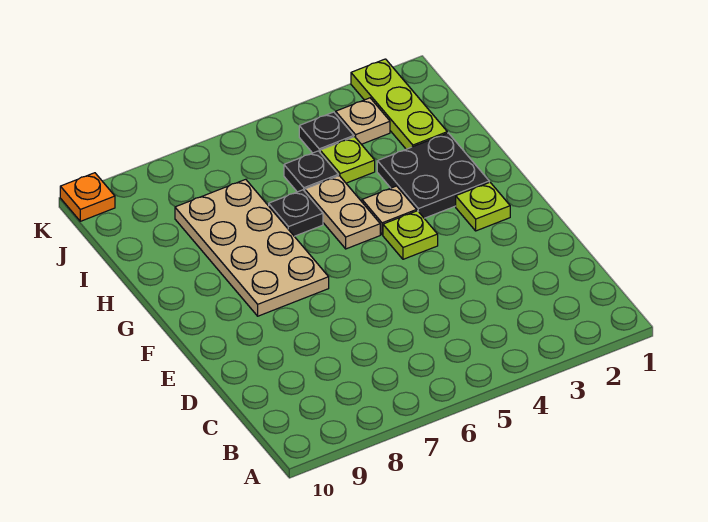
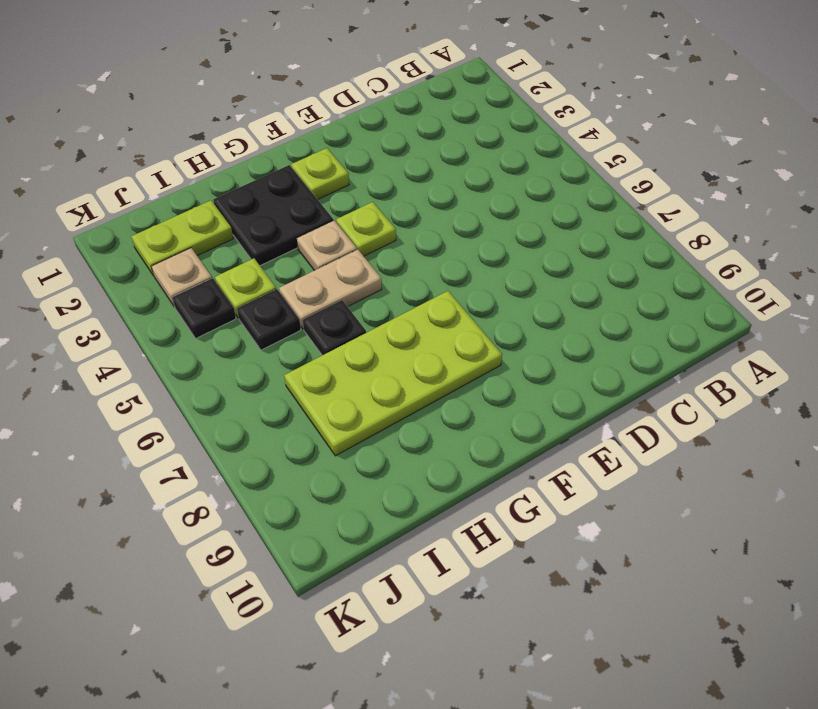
tan 2x4 plate [175,179,329,316] -> lime 2x4 plate [284,291,502,456]
lime 1x3 plate [351,59,447,149] -> lime 1x2 plate [131,200,233,276]
orange 1x1 plate [60,173,115,221] -> none

